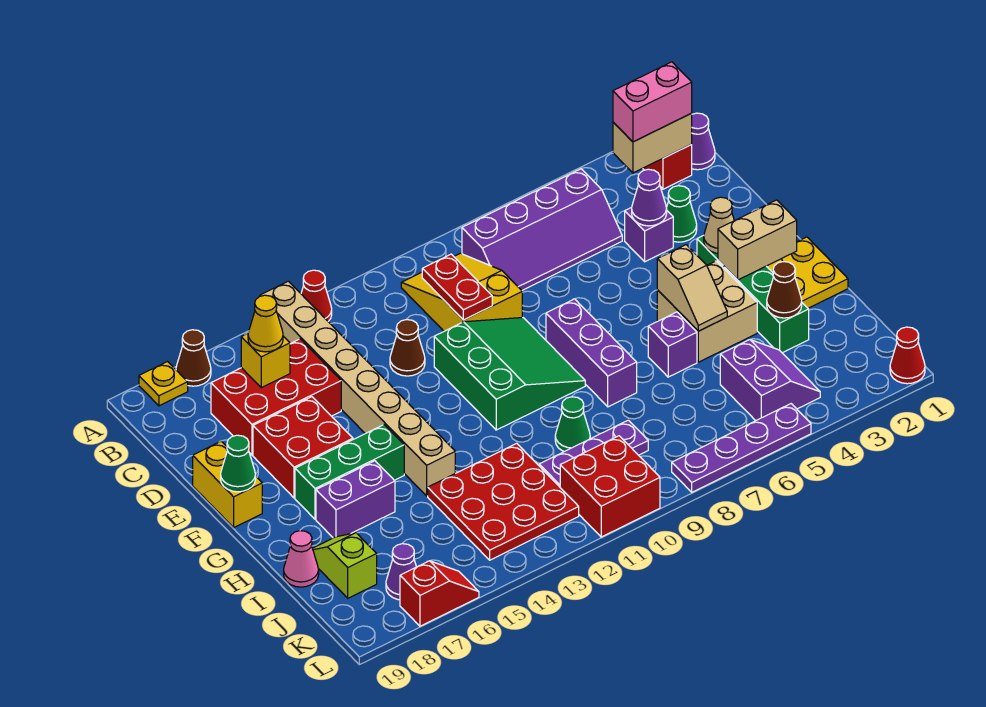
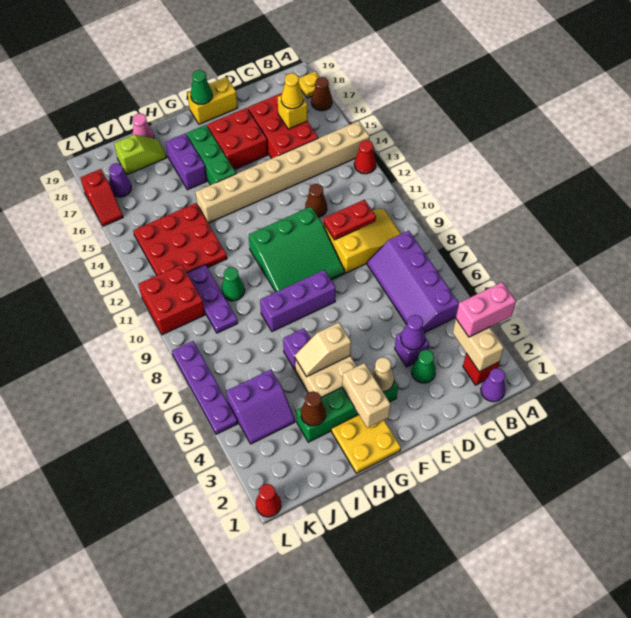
pink 1x2 brick [613,62,692,142] -> pink 1x2 brick turned to [456,282,516,337]

